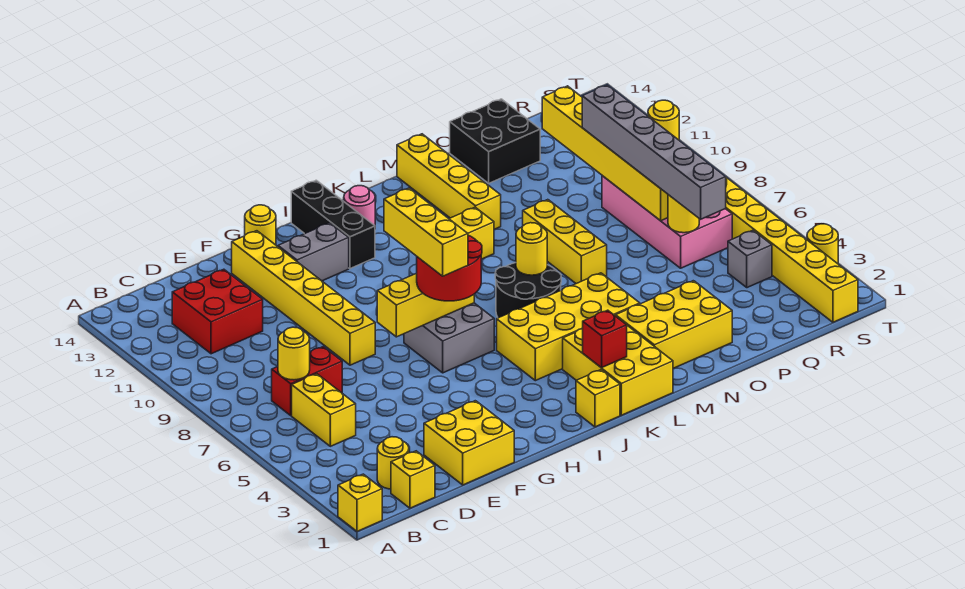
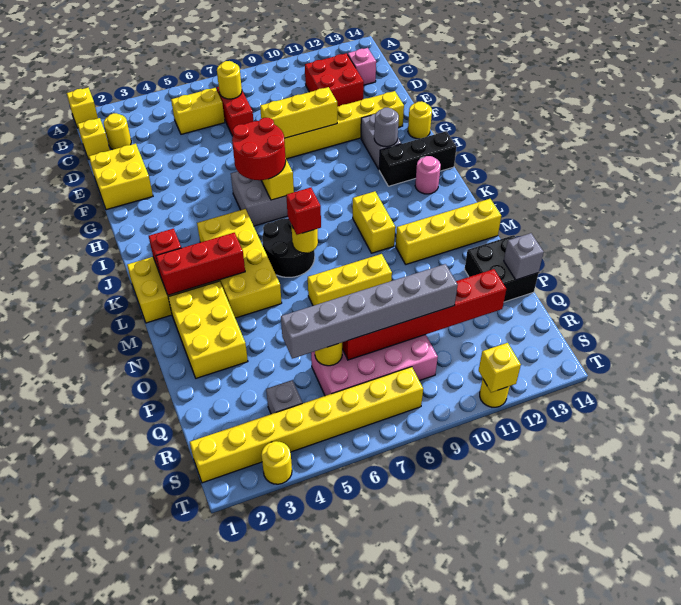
none -> pink 1x1 brick [348,48,376,85]
yellow 1x3 brick [384,188,468,276] -> yellow 1x3 brick moved to [260,87,337,138]
none -> grey 1x1 round brick [374,108,399,147]
yellow 1x1 brick [576,370,620,427] -> yellow 1x1 brick moved to [479,343,521,392]
none -> red 1x3 brick [156,233,245,295]
none -> red 1x1 brick [286,188,321,235]
none -> grey 1x1 brick [504,233,544,280]
yellow 1x6 brick [542,86,668,221] -> red 1x6 brick [342,269,506,360]

